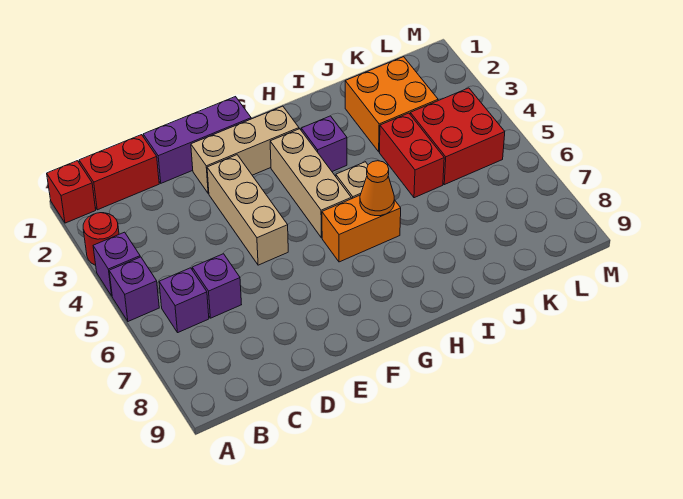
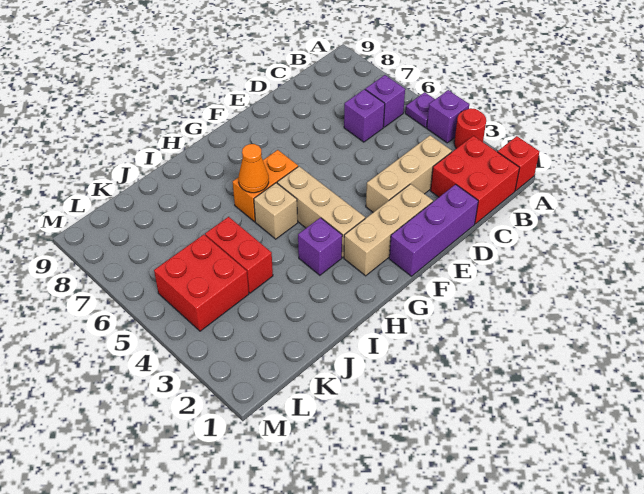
purple 1x1 brick [109,257,159,321] -> purple 1x1 plate [405,92,435,128]
red 1x2 brick [79,135,159,210] -> red 2x2 brick [430,136,519,224]
tan 1x3 brick [207,155,288,265] -> tan 1x3 brick turned to [366,135,452,212]
orange 2x2 brick [345,57,438,152] -> none

